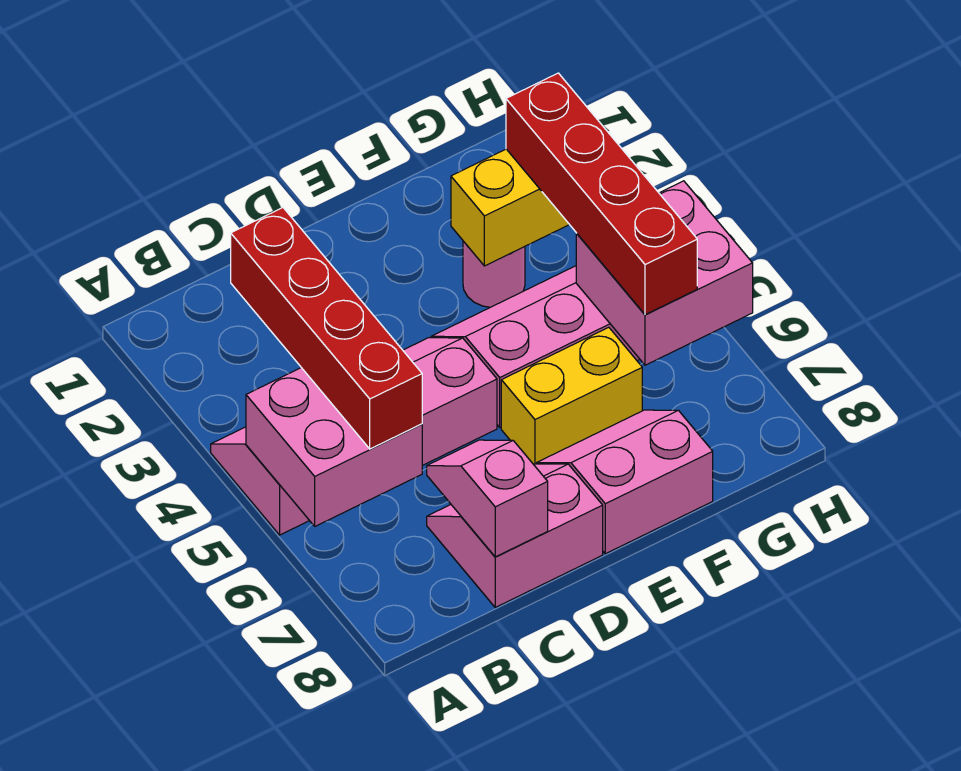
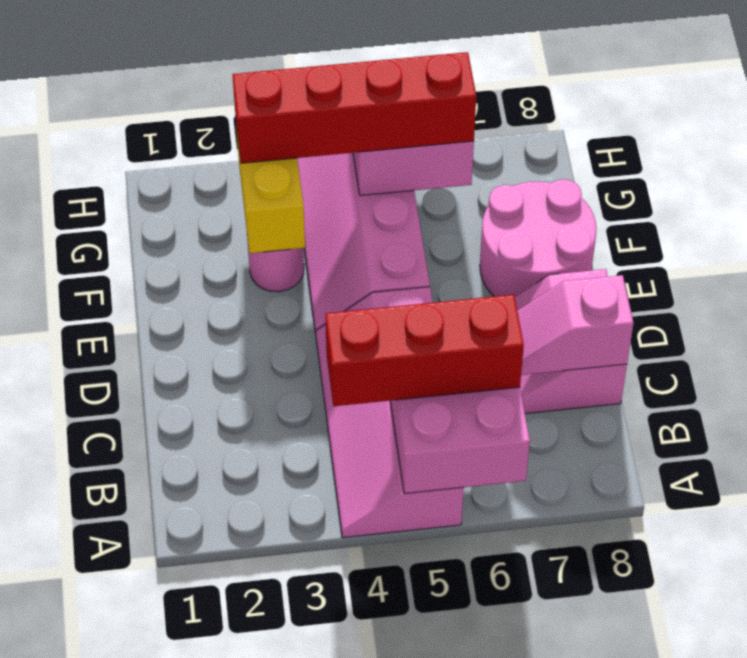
red 1x4 brick [231,208,422,449] -> red 1x3 brick [325,295,524,406]
yellow 1x2 brick [501,327,642,464] -> none
pink 2x2 slope [537,410,713,554] -> pink 2x2 round brick [480,179,596,296]

